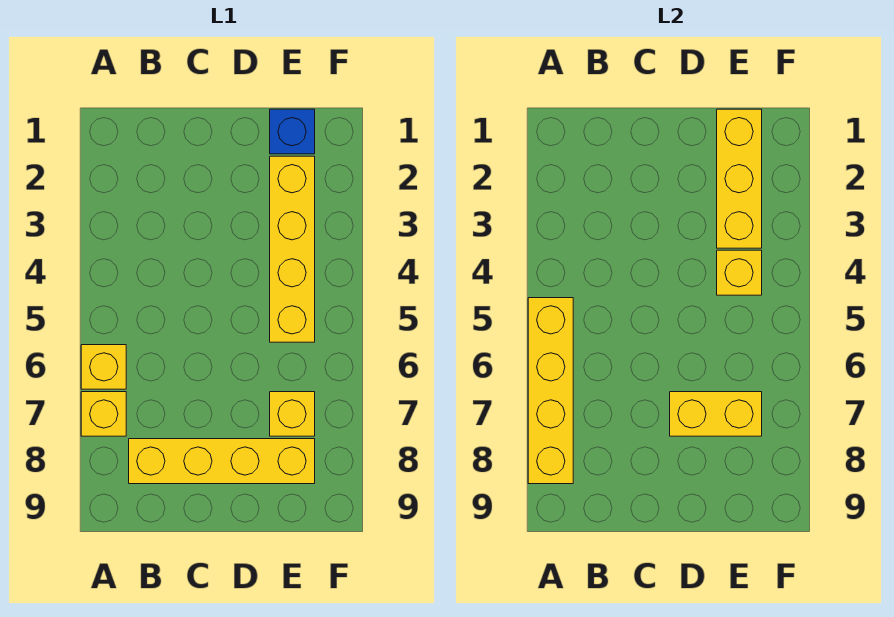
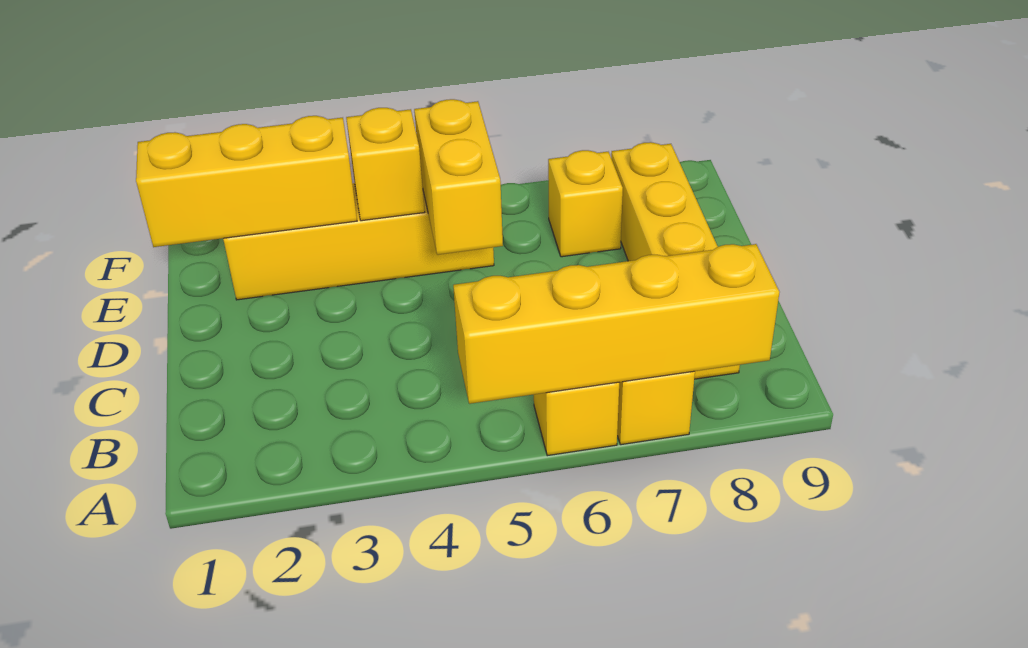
yellow 1x2 brick [670,392,762,436] -> yellow 1x2 brick moved to [414,99,503,255]
blue 1x1 brick [270,109,315,154] -> none

